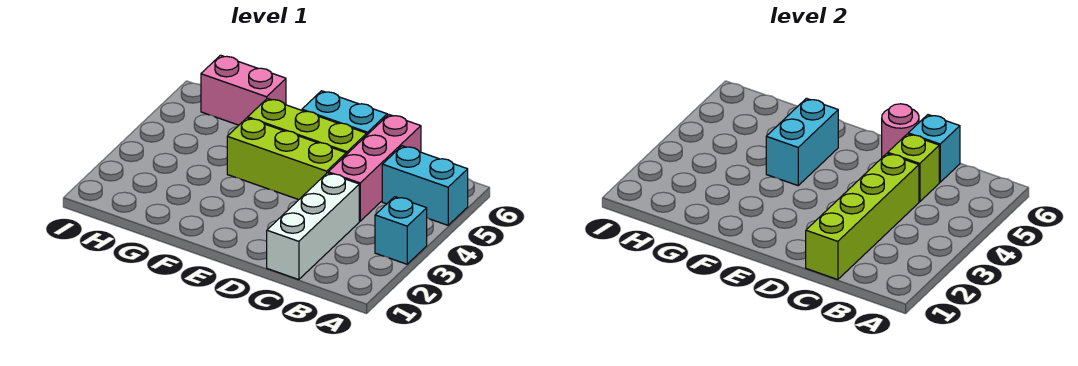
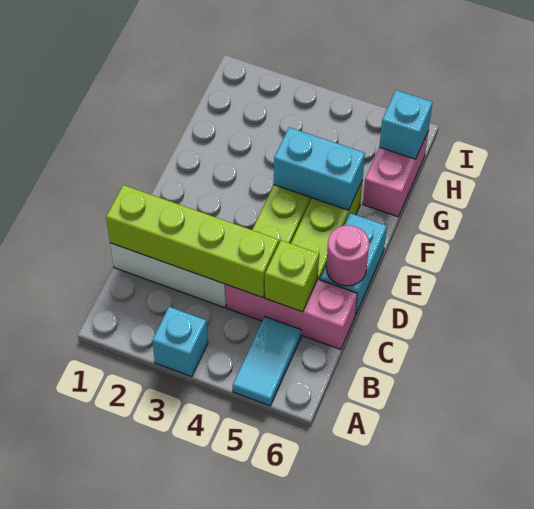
cyan 1x2 brick [382,146,468,225] -> cyan 1x2 tile [233,317,301,406]
cyan 1x1 brick [908,115,960,182] -> cyan 1x1 brick moved to [379,90,433,159]

